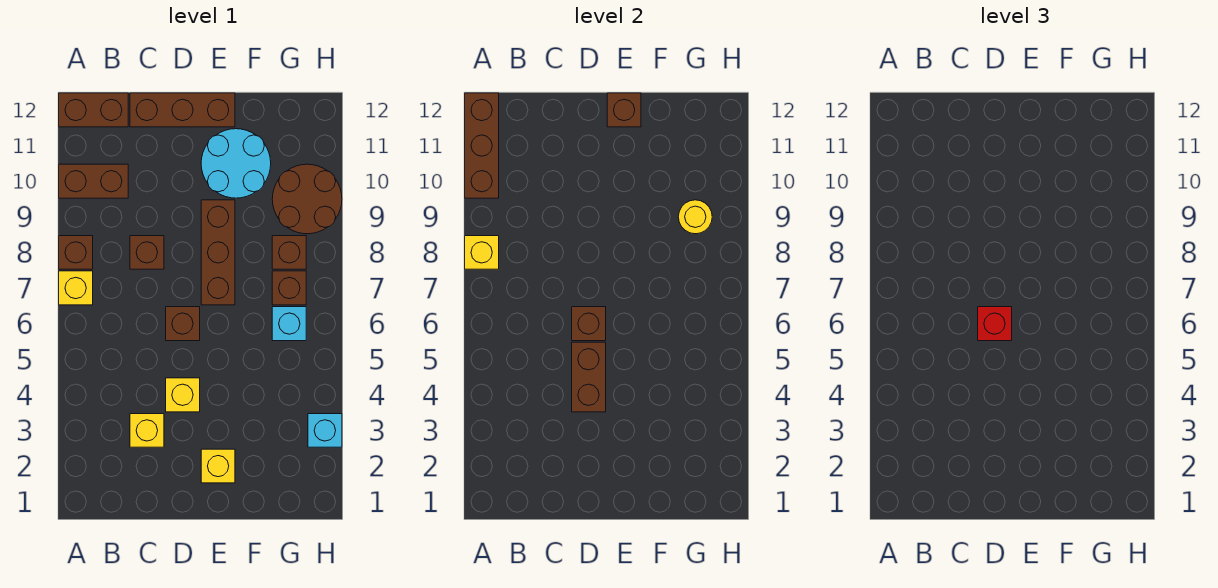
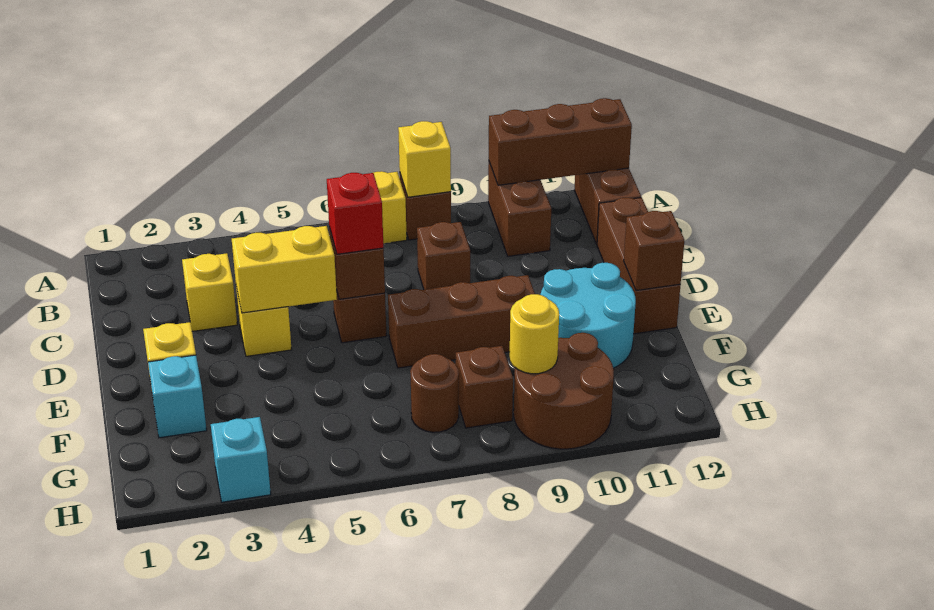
brown 1x2 brick [572,342,606,412] -> yellow 1x2 brick [232,226,337,313]
cyan 1x1 brick [272,307,306,341] -> cyan 1x1 brick moved to [148,355,207,438]
brown 1x1 brick [272,271,306,305] -> brown 1x1 round brick [410,354,459,432]

